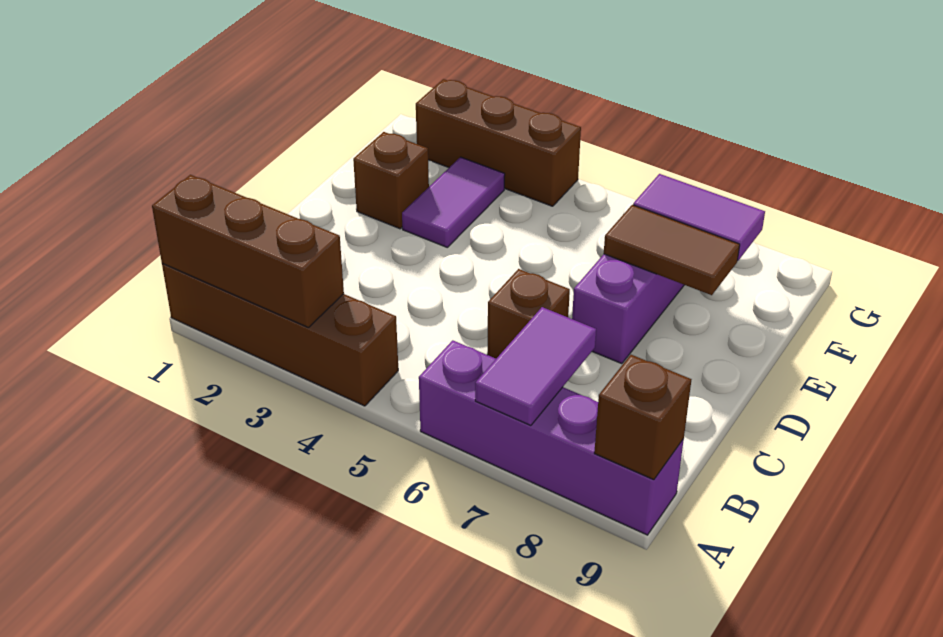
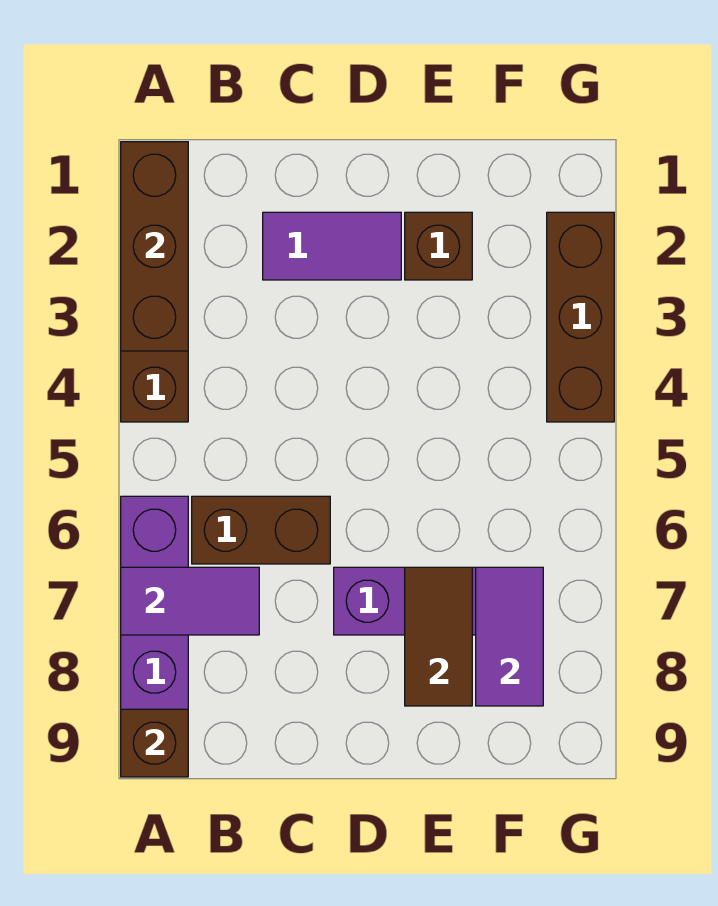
brown 1x1 brick [487,269,570,359] -> brown 1x2 brick [192,496,330,564]
purple 1x2 tile [402,157,505,247] -> purple 1x2 tile moved to [263,212,401,280]

